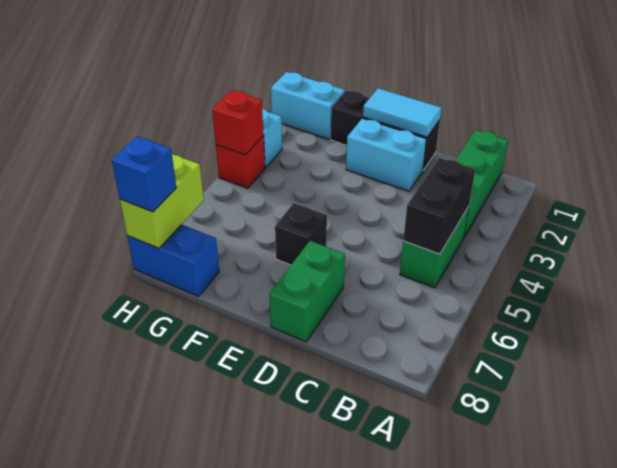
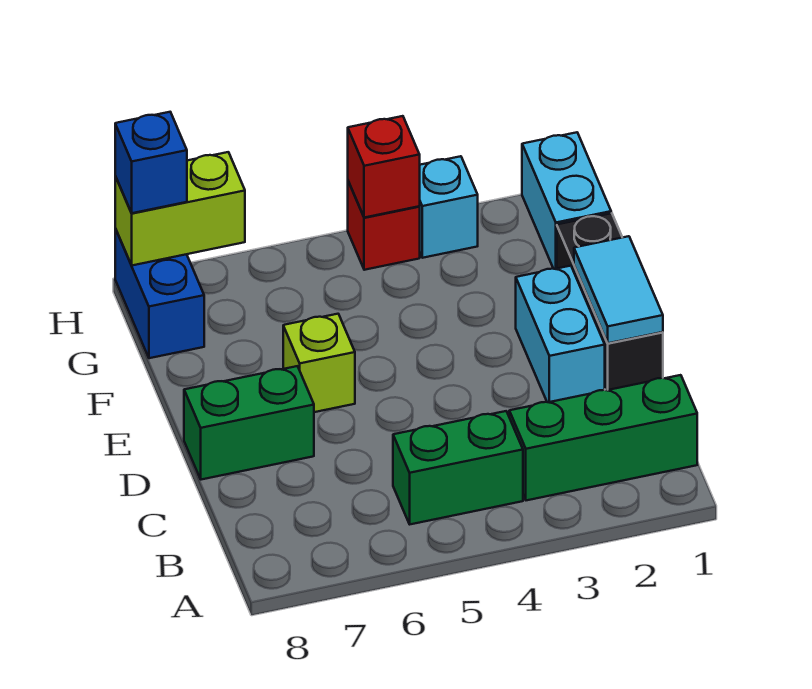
black 1x2 brick [403,158,475,254] -> none
black 1x1 brick [275,203,327,265] -> lime 1x1 brick [283,314,355,412]

